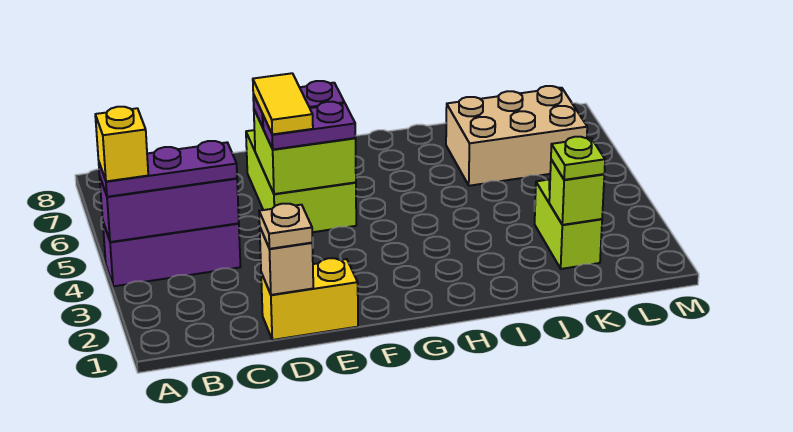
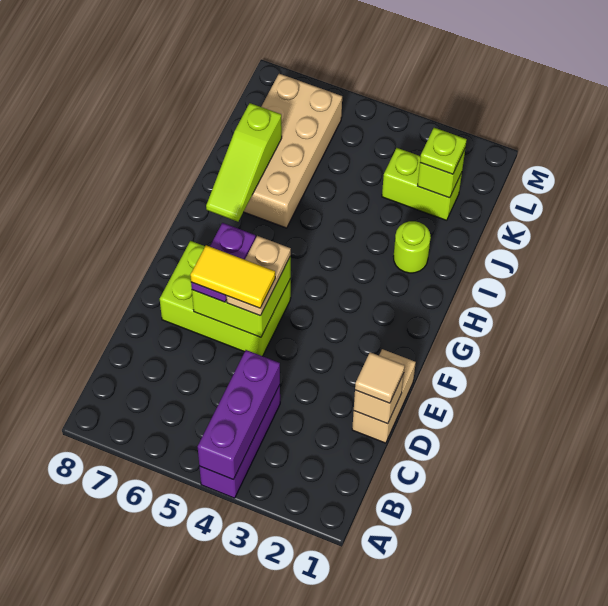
purple 1x3 plate [99,141,237,197] -> none
yellow 1x1 brick [95,107,148,181] -> none
yellow 1x2 brick [261,258,358,340] -> tan 1x2 brick [352,349,416,443]
tan 1x1 plate [259,204,312,249] -> tan 1x1 tile [355,352,405,403]
purple 1x2 plate [263,102,355,149] -> tan 1x2 plate [227,236,291,316]
none -> lime 1x3 slope [206,103,282,222]
none -> lime 1x1 round brick [393,221,431,273]
tan 2x3 brick [446,86,587,186] -> tan 2x4 brick [244,74,342,228]

